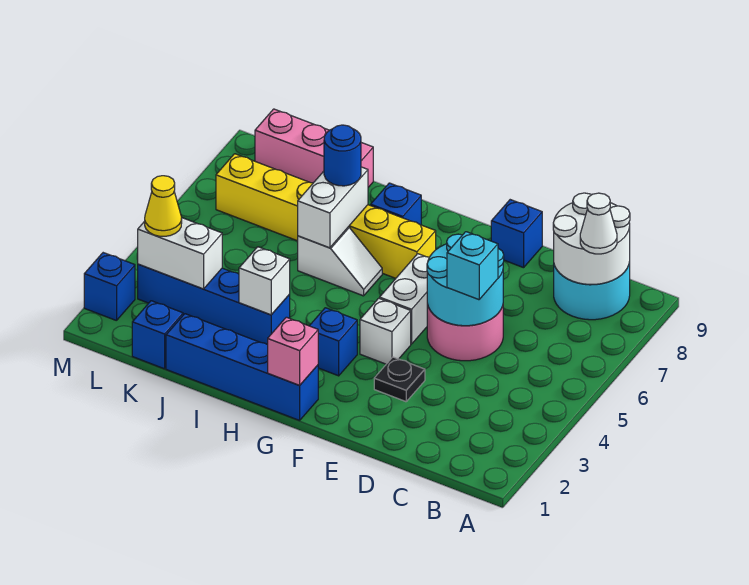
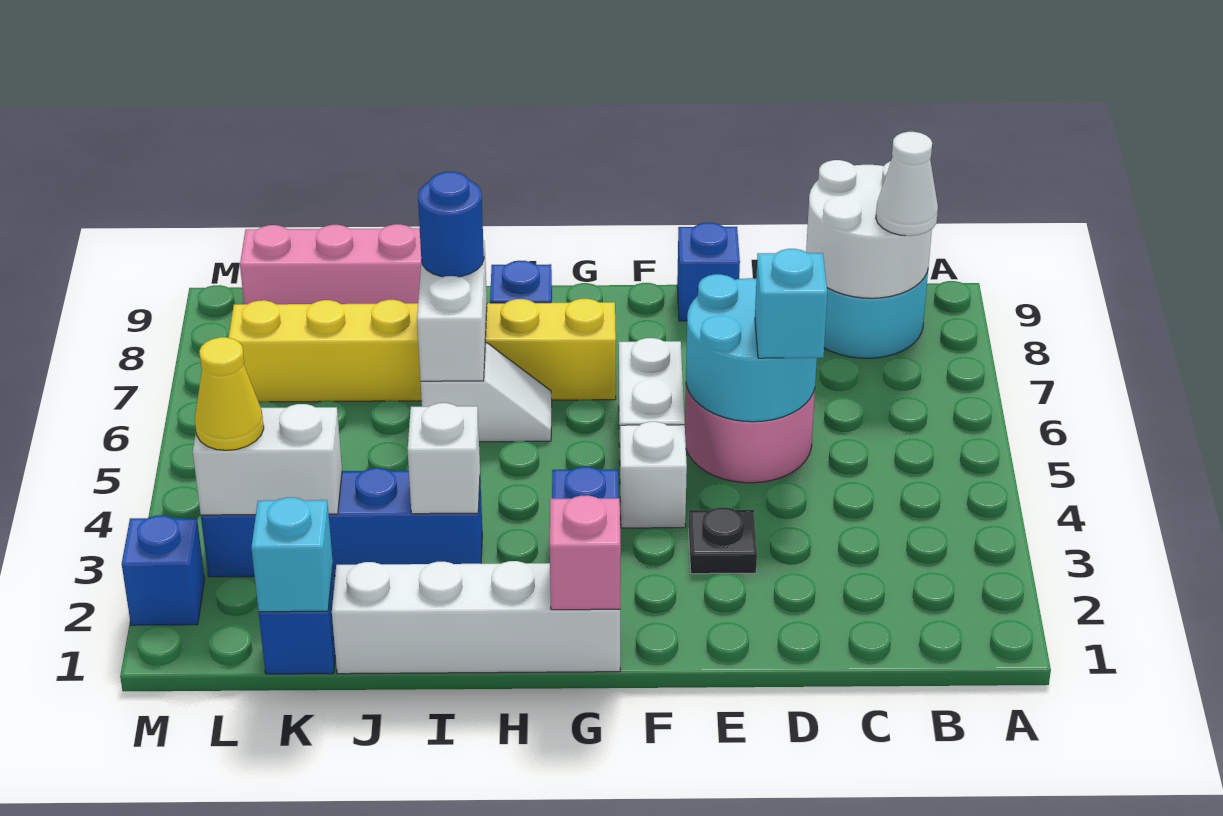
blue 1x4 brick [166,314,318,420] -> white 1x4 brick [332,561,620,674]
none -> cyan 1x1 brick [251,497,333,612]

